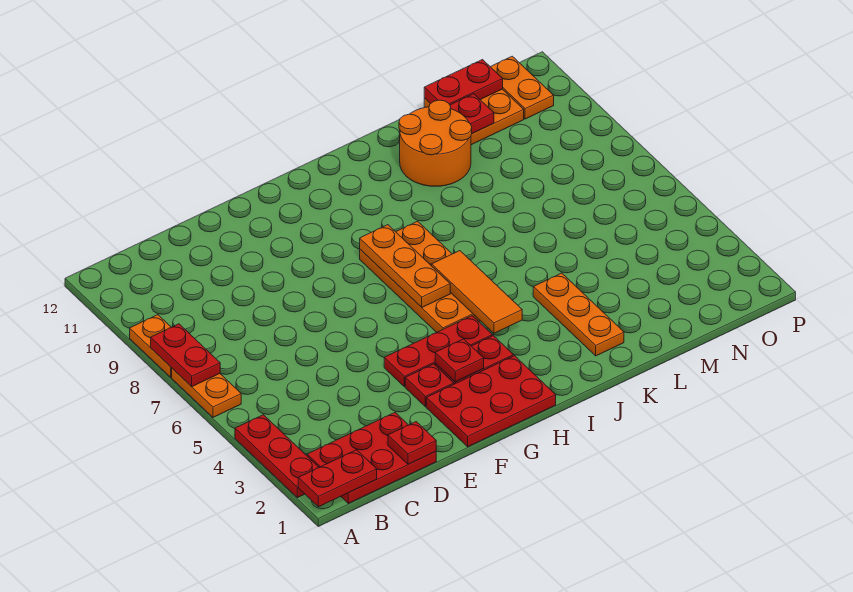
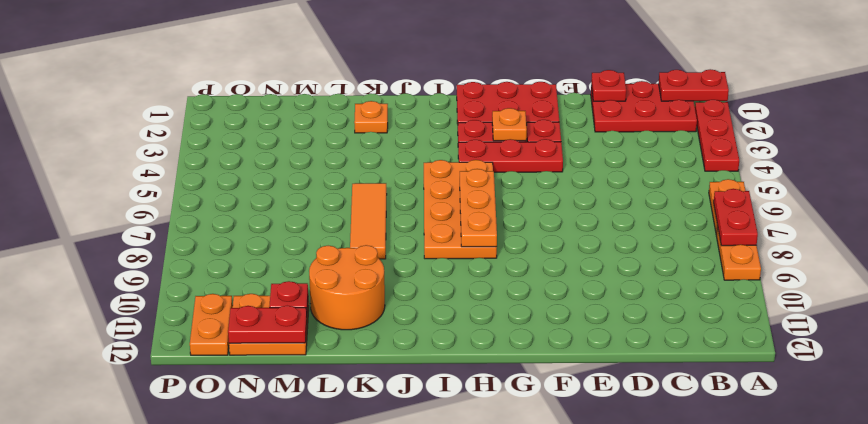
red 1x1 plate [435,339,484,382] -> orange 1x1 plate [492,108,527,141]
orange 1x3 tile [432,251,522,333] -> orange 1x3 tile moved to [350,183,387,259]
orange 1x3 plate [533,273,624,356] -> orange 1x1 plate [354,101,388,133]

